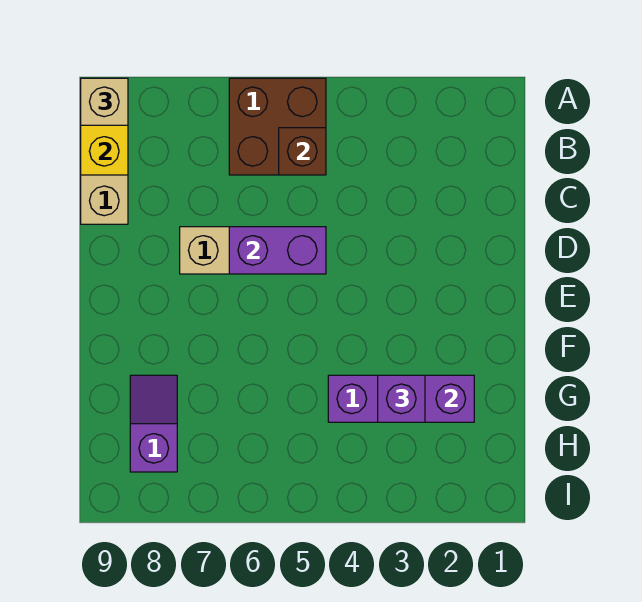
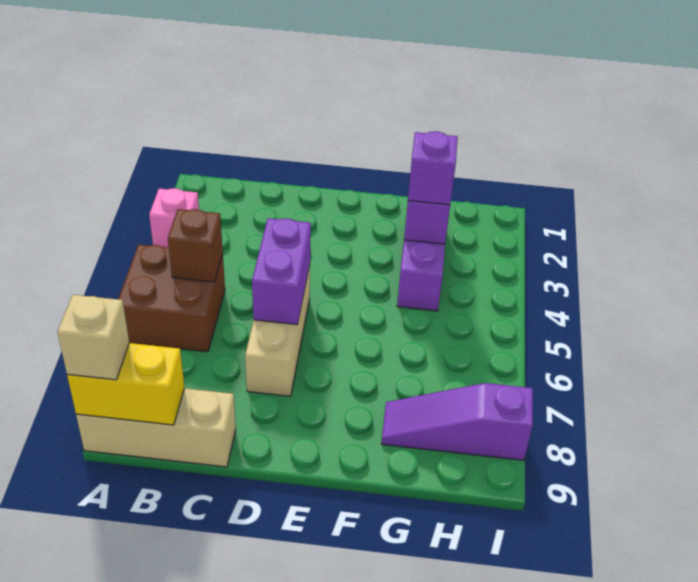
none -> pink 1x1 brick [149,188,199,248]
purple 1x2 slope [130,375,177,472] -> purple 1x3 slope [381,383,533,460]

